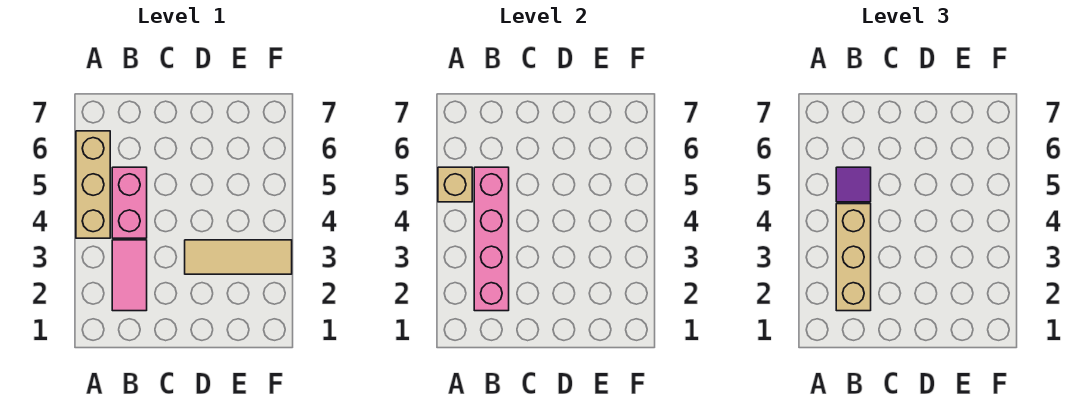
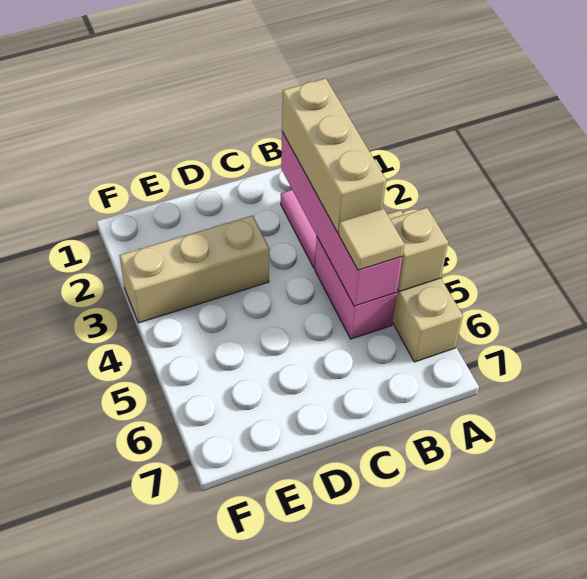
purple 1x1 tile [836,167,871,202] -> tan 1x1 tile [338,209,404,270]
tan 1x3 tile [185,240,292,274] -> tan 1x3 brick [119,216,269,323]

